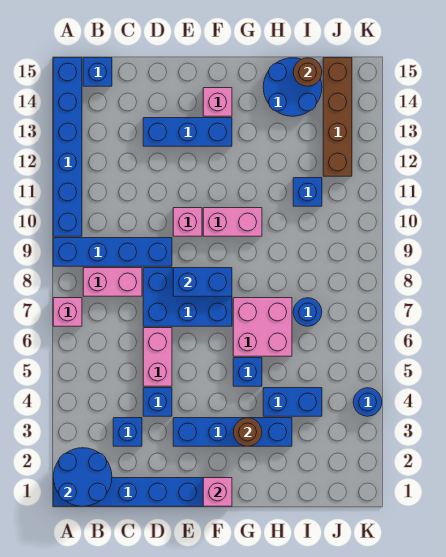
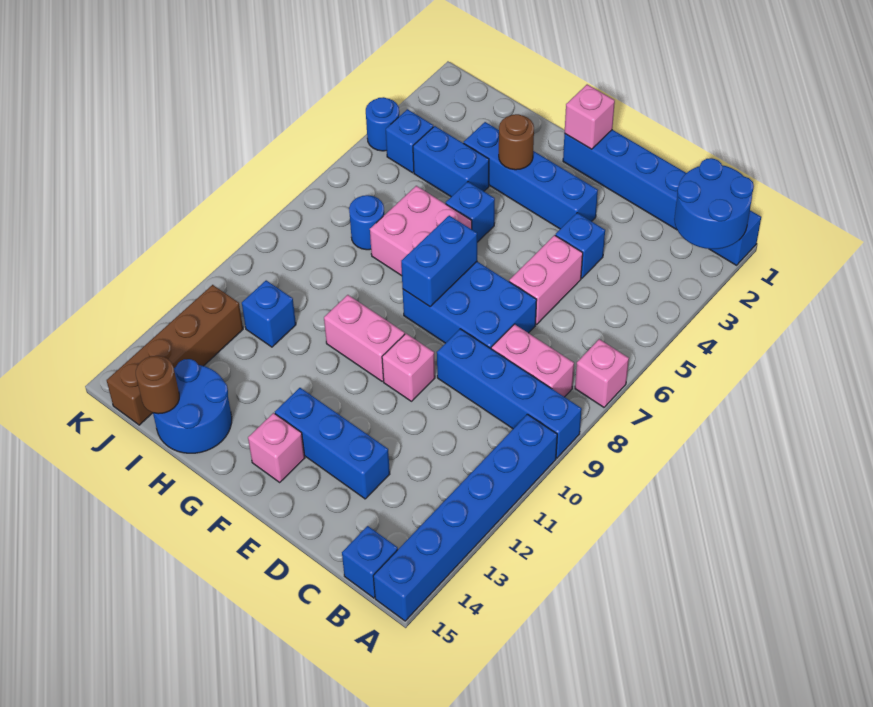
blue 1x1 brick [113,418,142,446] -> blue 1x1 brick moved to [386,109,433,173]
blue 1x2 brick [173,268,232,296] -> blue 1x2 brick turned to [401,216,477,306]

